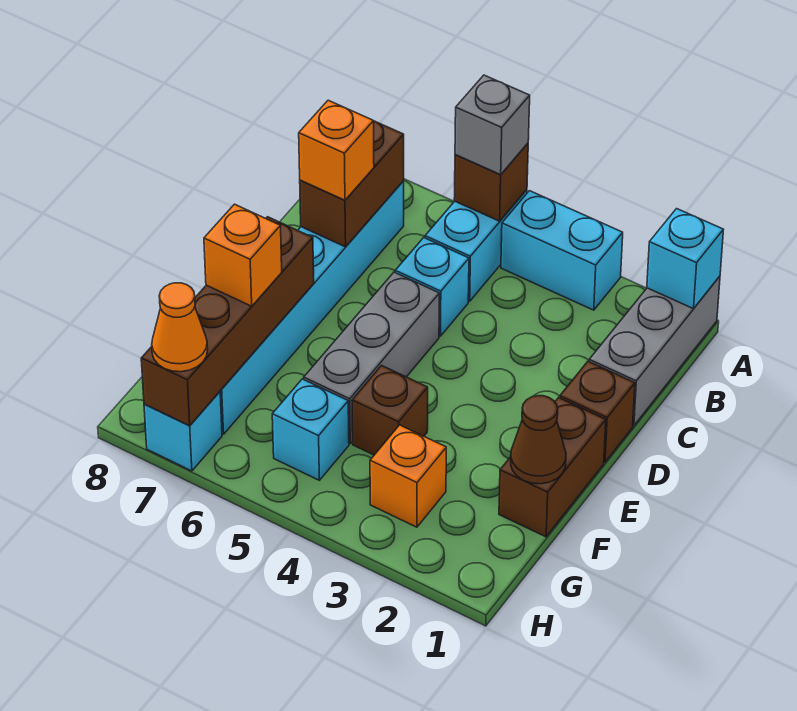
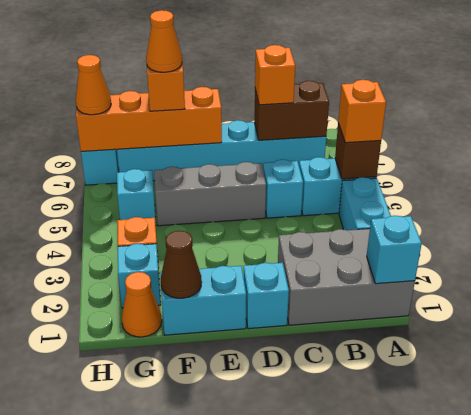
grey 1x3 brick [589,276,720,426] -> grey 2x3 brick [278,229,415,325]
grey 1x1 brick [455,75,530,175] -> orange 1x1 brick [338,80,386,143]
brown 1x1 brick [560,361,635,462] -> cyan 1x1 brick [244,263,289,329]
brown 1x2 brick [499,398,606,537] -> cyan 1x2 brick [160,266,246,335]
brown 1x4 brick [141,217,314,426] -> orange 1x4 brick [76,87,222,151]
brown 1x1 brick [352,366,428,455] -> none
none -> orange 1x1 cone [146,10,182,72]
none -> orange 1x1 cone [122,272,162,337]
none -> cyan 1x1 brick [118,244,161,308]

